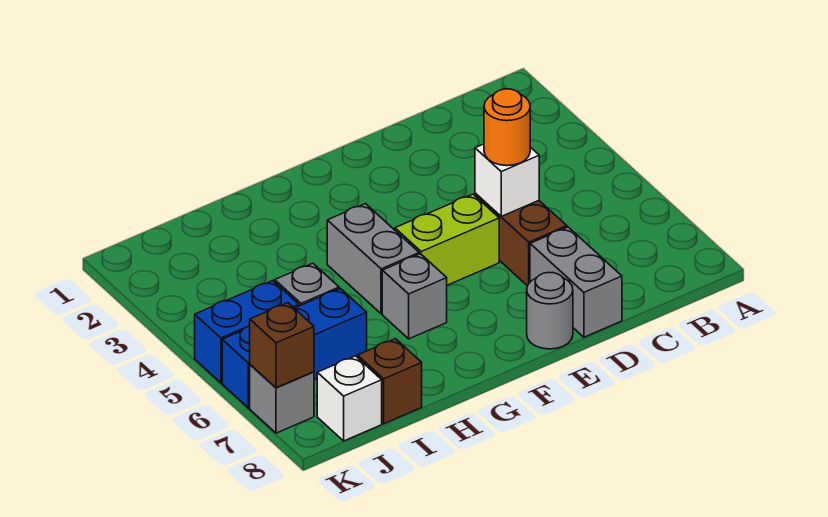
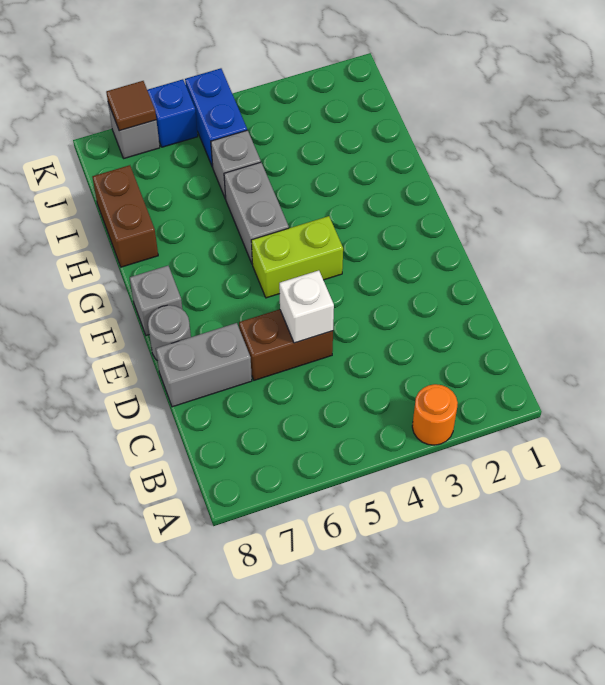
orange 1x1 round brick [484,89,530,166] -> orange 1x1 round brick moved to [412,384,458,445]
lime 1x2 brick [395,194,499,285] -> lime 1x2 brick turned to [251,216,343,298]
grey 1x2 brick [327,204,419,314] -> grey 1x2 brick turned to [224,162,289,263]
grey 1x1 brick [382,254,447,339] -> grey 1x1 brick moved to [130,266,182,335]
blue 1x3 brick [222,288,367,408] -> blue 1x1 brick [147,79,198,147]
brown 1x1 brick [357,339,422,424] -> brown 1x2 brick [92,165,158,267]
white 1x1 brick [317,356,382,441] -> none
brown 1x1 brick [250,303,314,388] -> brown 1x1 tile [106,81,156,131]

